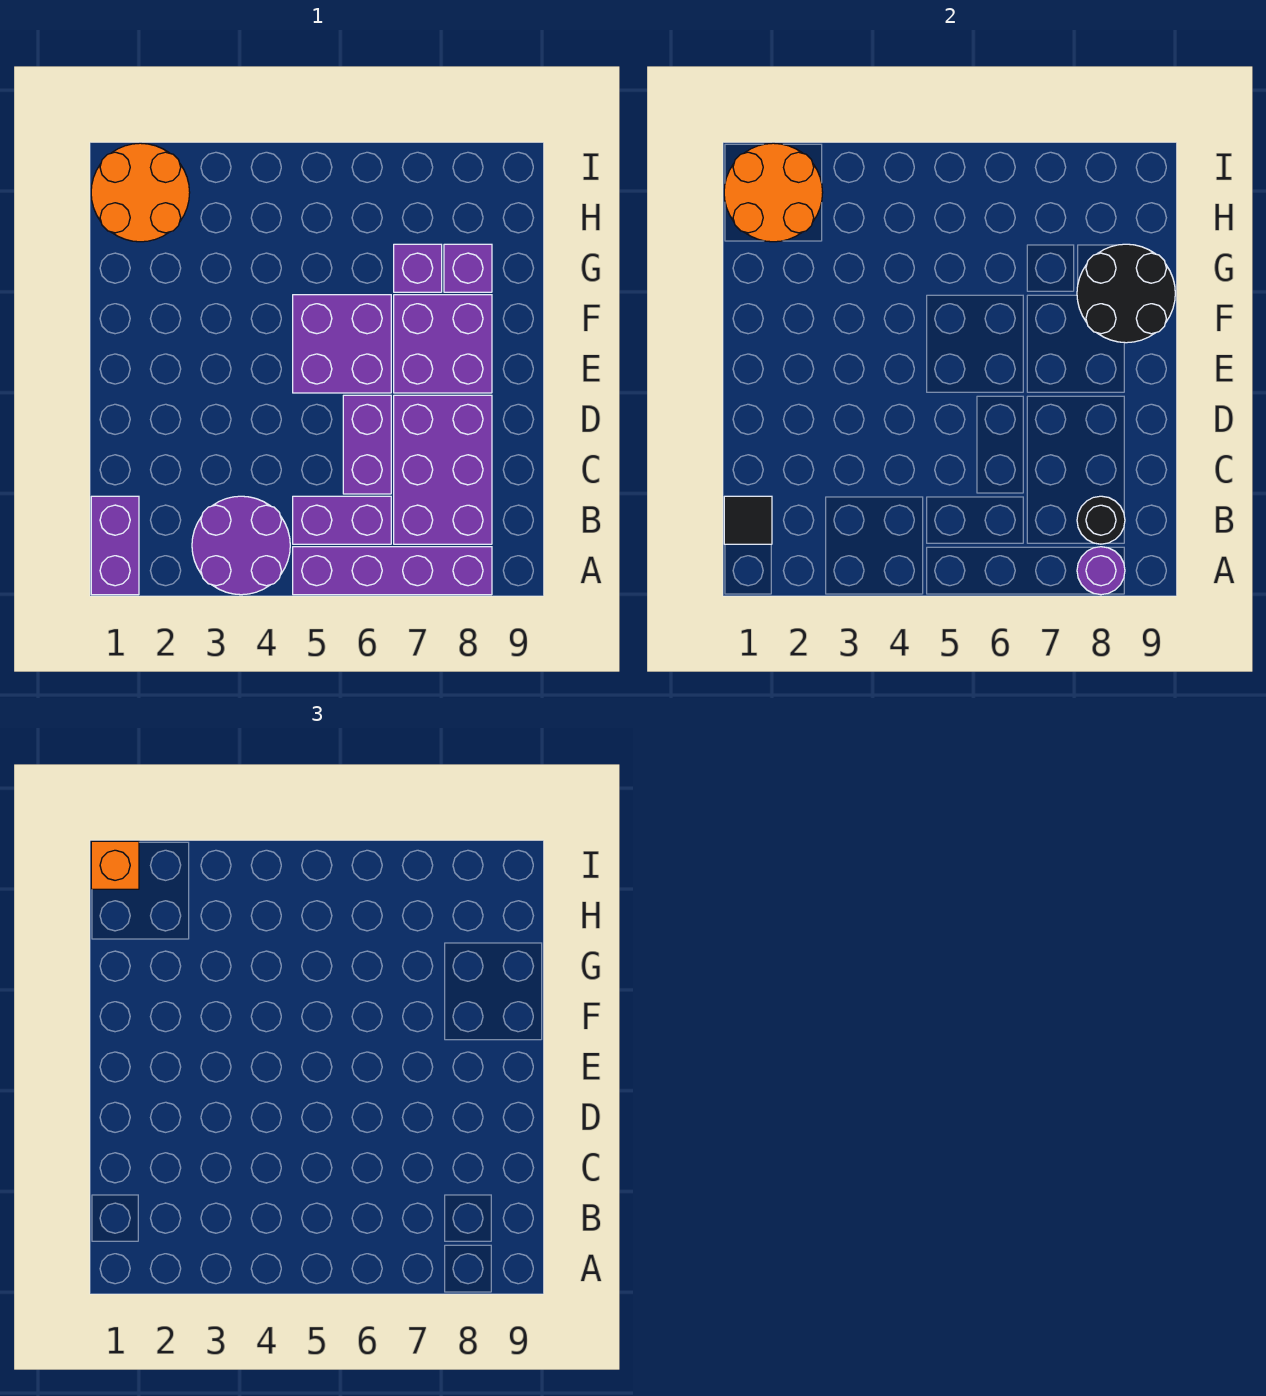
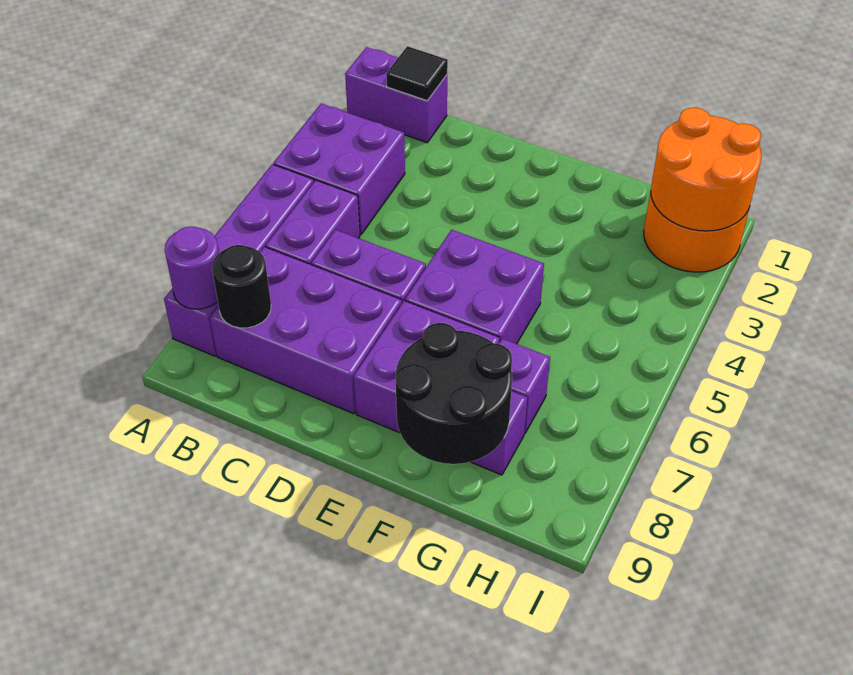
purple 2x2 round brick [192,496,290,595] -> purple 2x2 brick [274,104,405,235]
orange 1x1 brick [91,841,139,889] -> none

